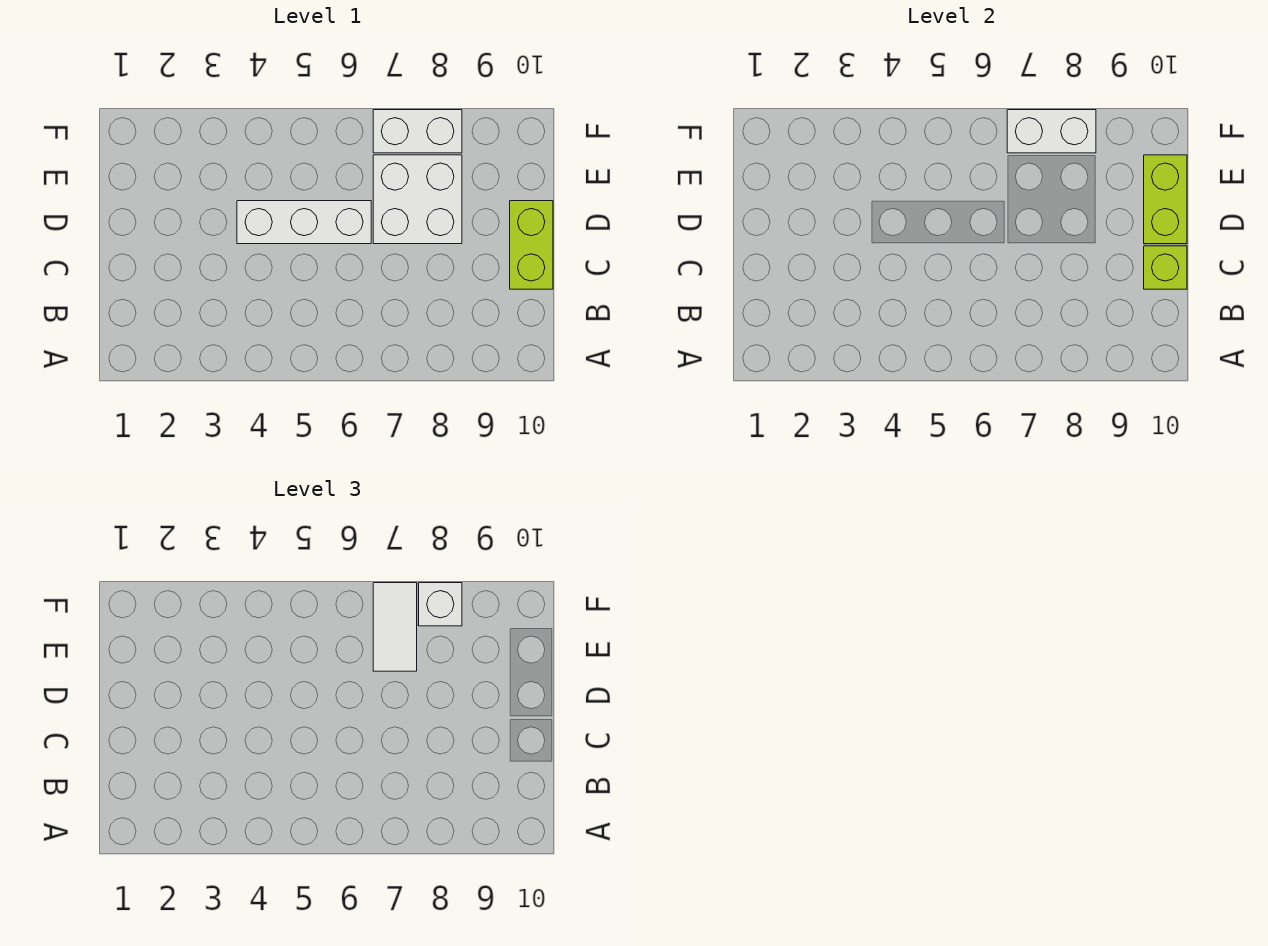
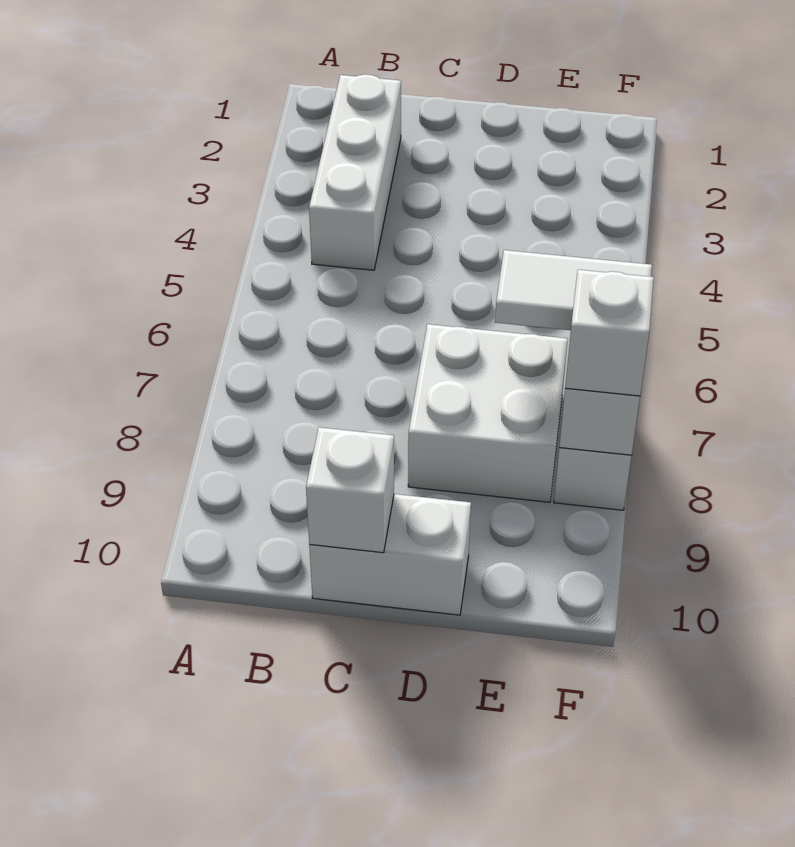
lime 1x2 brick [510,201,553,289] -> white 1x2 brick [309,494,471,615]
lime 1x1 brick [1144,246,1187,289] -> white 1x1 brick [306,427,394,553]
white 1x3 brick [237,201,371,244] -> white 1x3 brick moved to [309,74,401,270]
lime 1x2 brick [1144,155,1187,244] -> none

